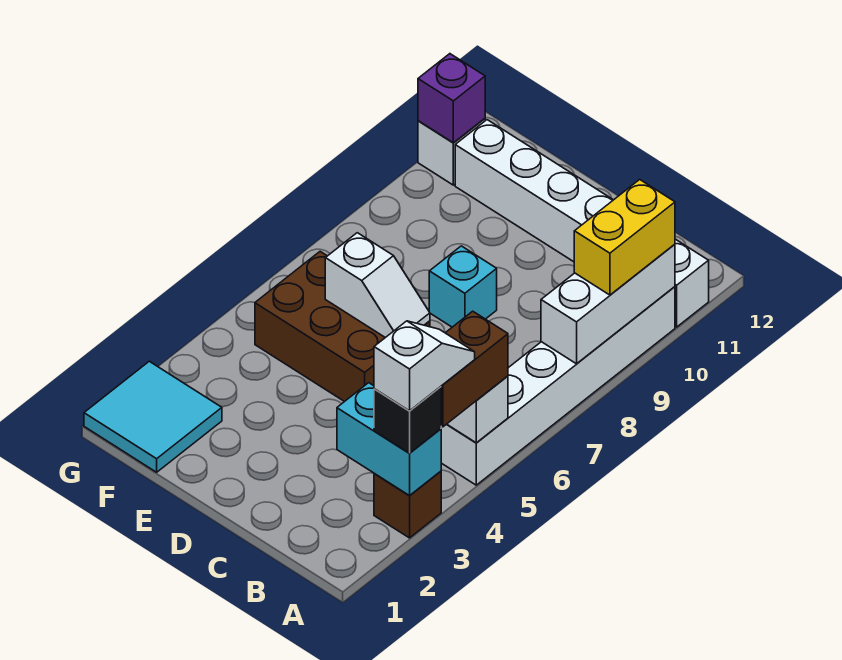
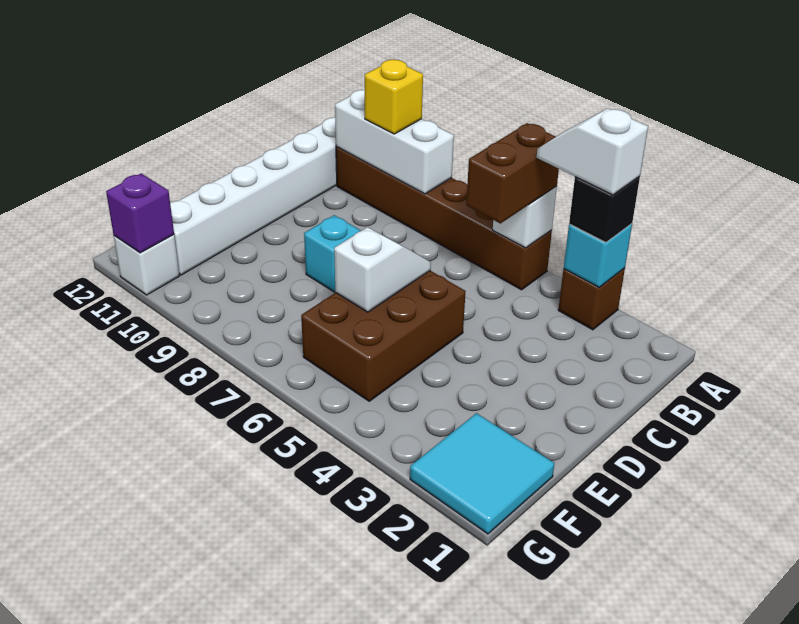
cyan 1x2 brick [337,383,441,496] -> cyan 1x1 brick [564,224,632,287]
brown 1x2 brick [441,311,508,427] -> brown 1x2 brick turned to [466,123,559,223]
white 1x6 brick [441,287,675,485] -> brown 1x6 brick [336,147,552,290]
yellow 1x2 brick [574,180,675,295] -> yellow 1x1 brick [365,60,423,134]

